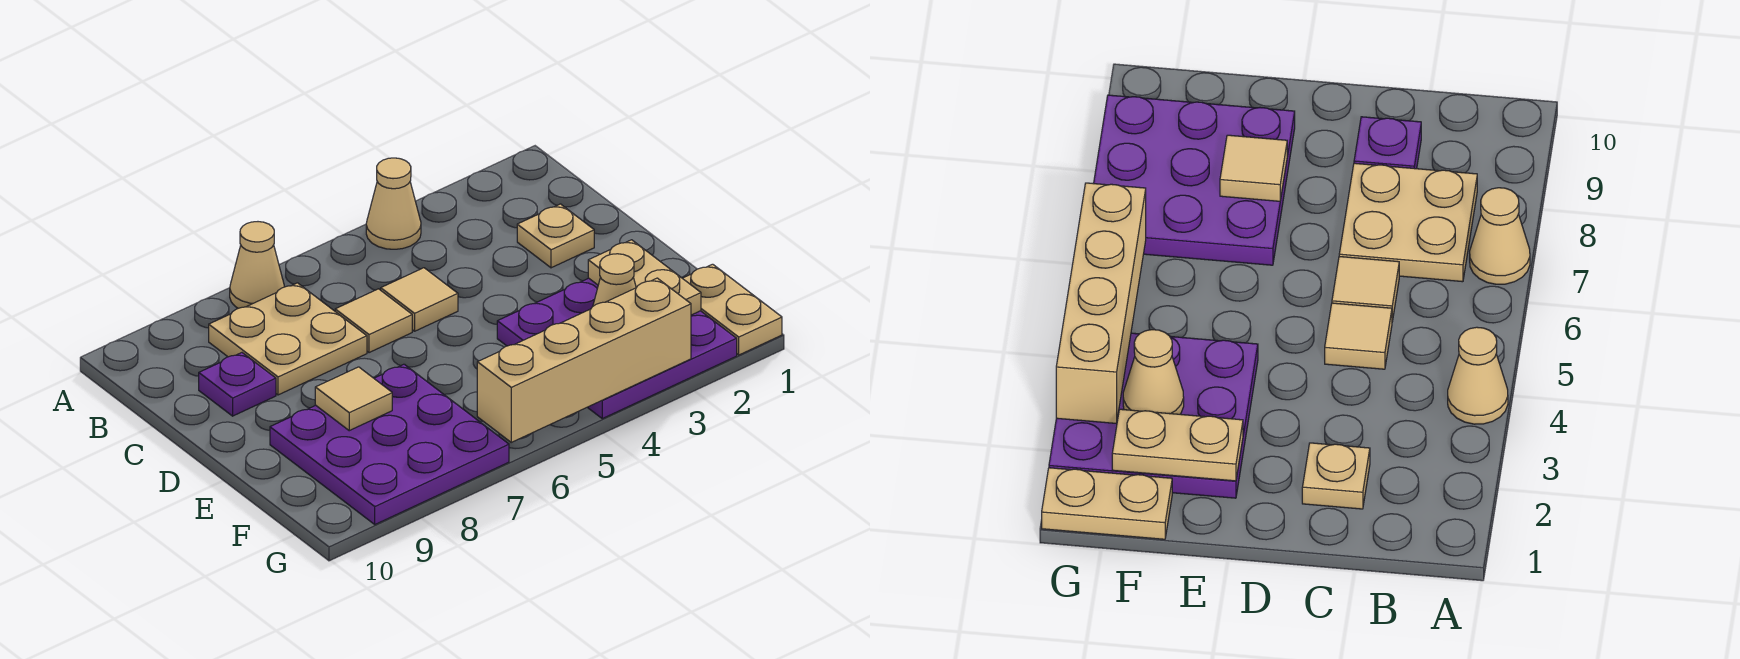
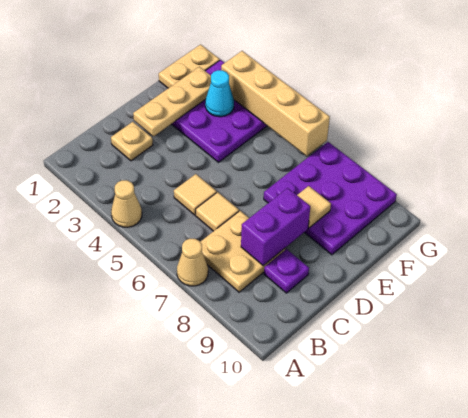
none -> purple 1x2 brick [241,188,310,266]
tan 1x2 plate [588,240,701,315] -> tan 1x3 plate [133,67,211,136]
tan 1x1 cone [593,254,636,306] -> cyan 1x1 cone [205,70,234,117]

